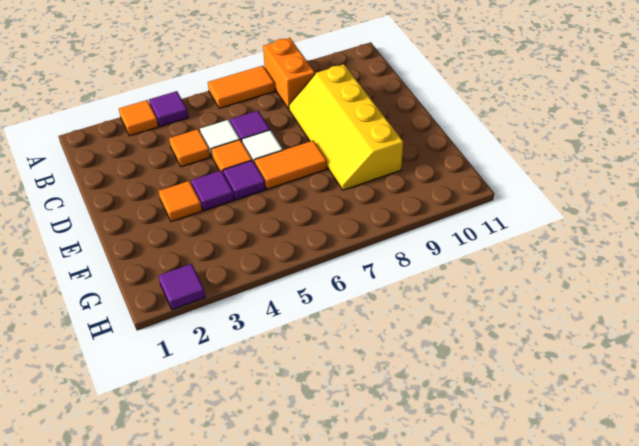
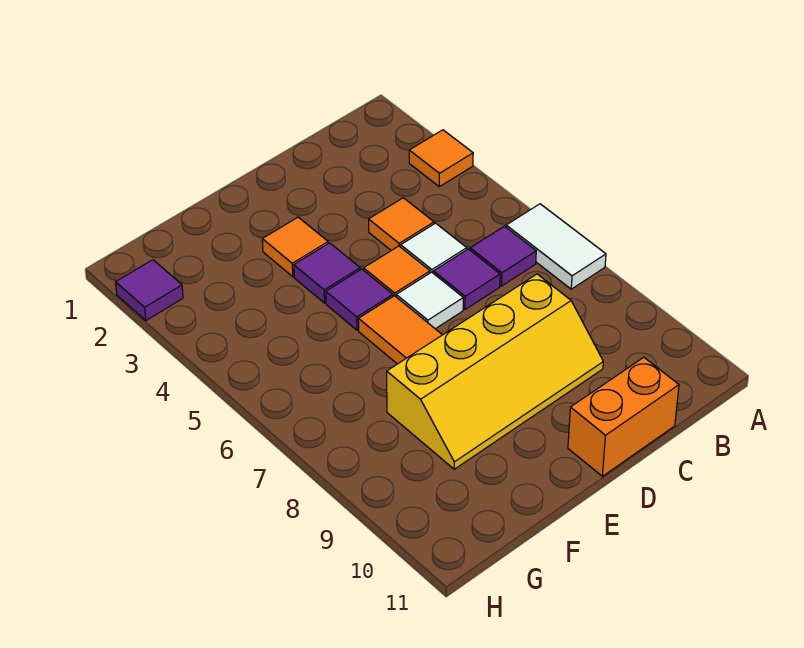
purple 1x1 tile [149,91,188,126] -> purple 1x1 tile moved to [470,226,536,286]
orange 1x2 tile [208,66,275,108] -> white 1x2 tile [506,204,606,289]
orange 1x2 brick [263,38,315,109] -> orange 1x2 brick moved to [568,357,679,476]
yellow 2x4 slope [289,64,403,190] -> yellow 2x4 slope turned to [387,274,603,469]

